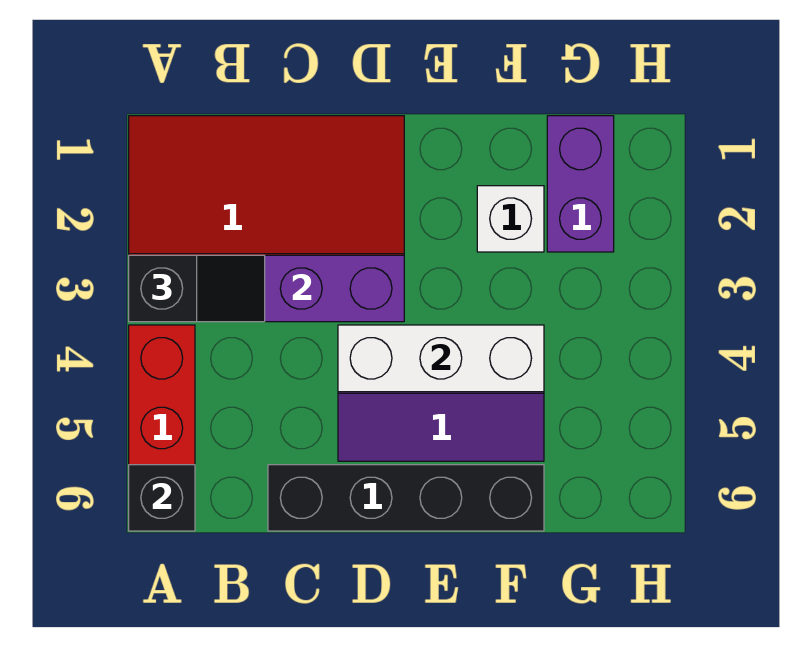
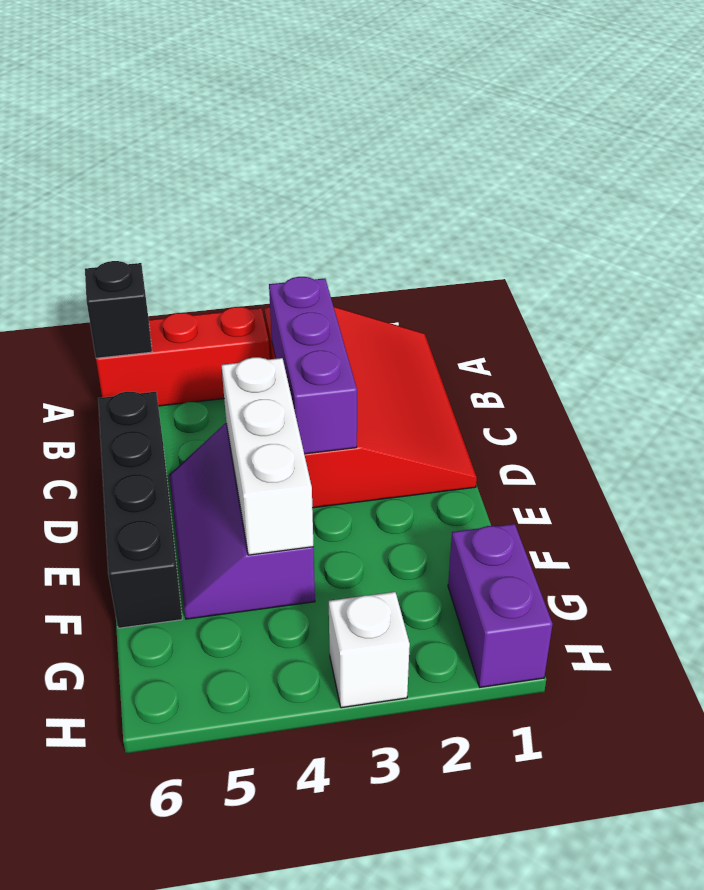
black 1x2 slope [129,255,265,322] -> none
white 1x1 brick [477,186,544,252] -> white 1x1 brick moved to [329,592,410,708]
purple 1x2 brick [547,116,614,252] -> purple 1x2 brick turned to [448,524,553,687]

